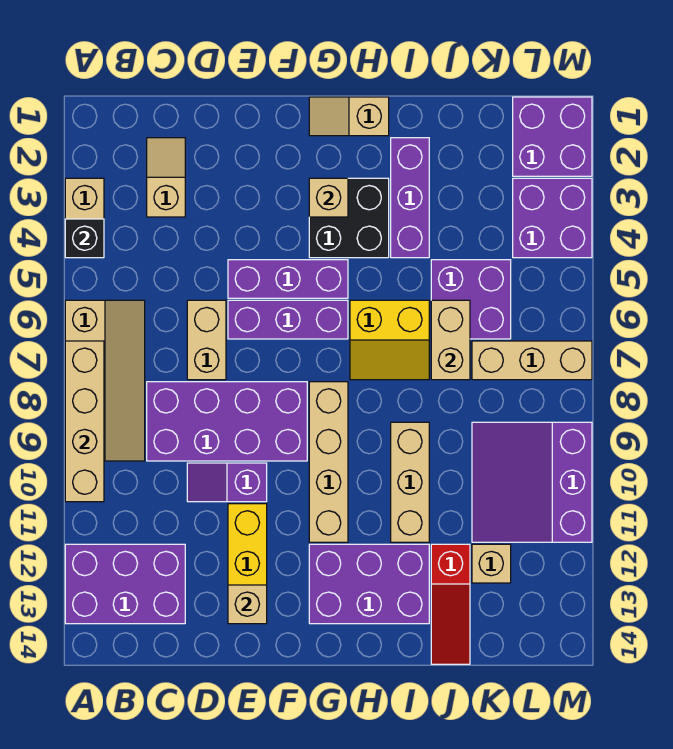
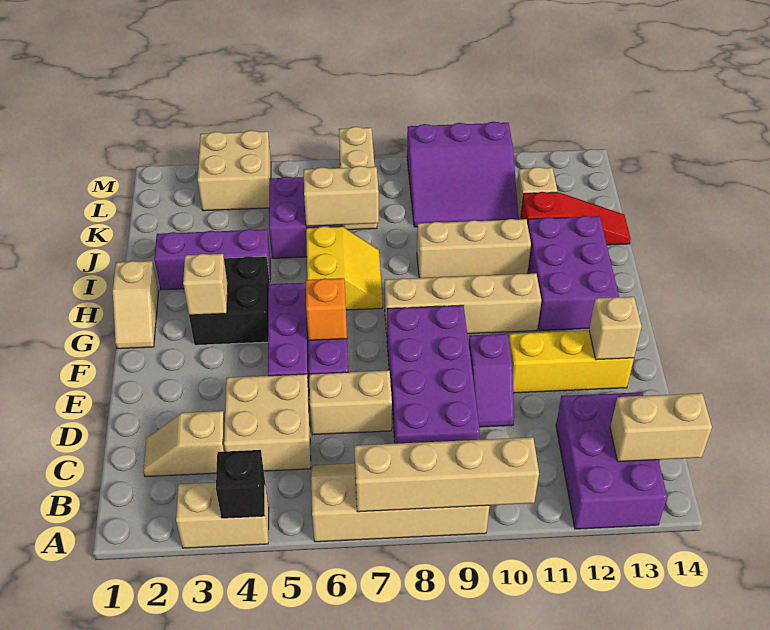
none -> tan 1x2 brick [610,393,712,462]
none -> tan 2x2 brick [224,374,311,471]
none -> orange 1x1 brick [306,278,347,340]
purple 2x2 brick [513,97,592,176] -> none
purple 2x2 brick [513,178,592,258] -> tan 2x2 brick [198,130,271,211]

